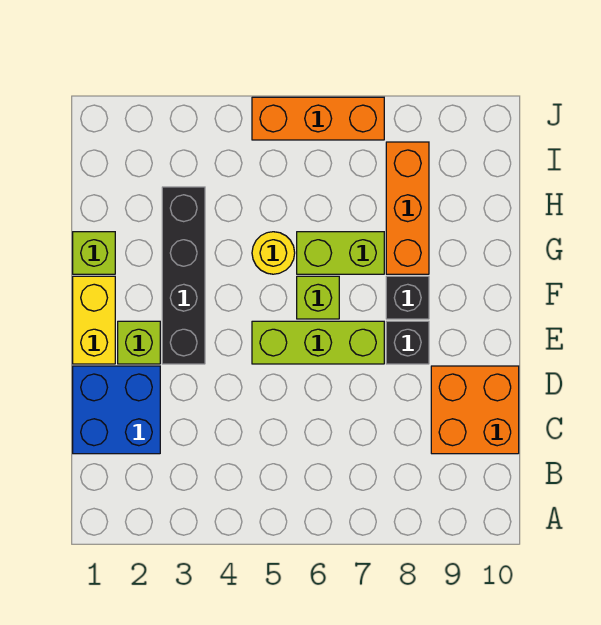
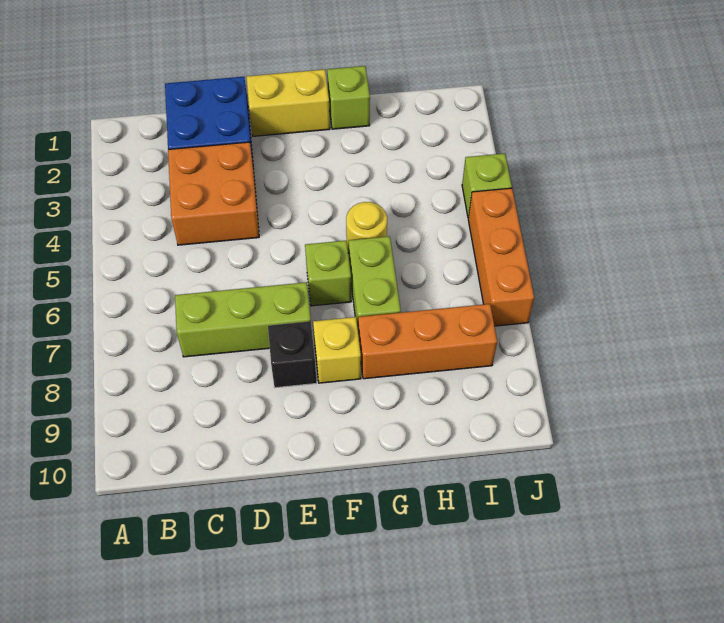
orange 2x2 brick [431,366,519,454] -> orange 2x2 brick moved to [168,142,259,245]
lime 1x1 brick [118,321,160,364] -> lime 1x1 brick moved to [462,153,512,218]
black 1x4 brick [162,187,205,364] -> none
lime 1x3 brick [252,321,384,364] -> lime 1x3 brick turned to [175,282,311,357]
black 1x1 brick [386,276,429,319] -> yellow 1x1 brick [313,317,361,383]

